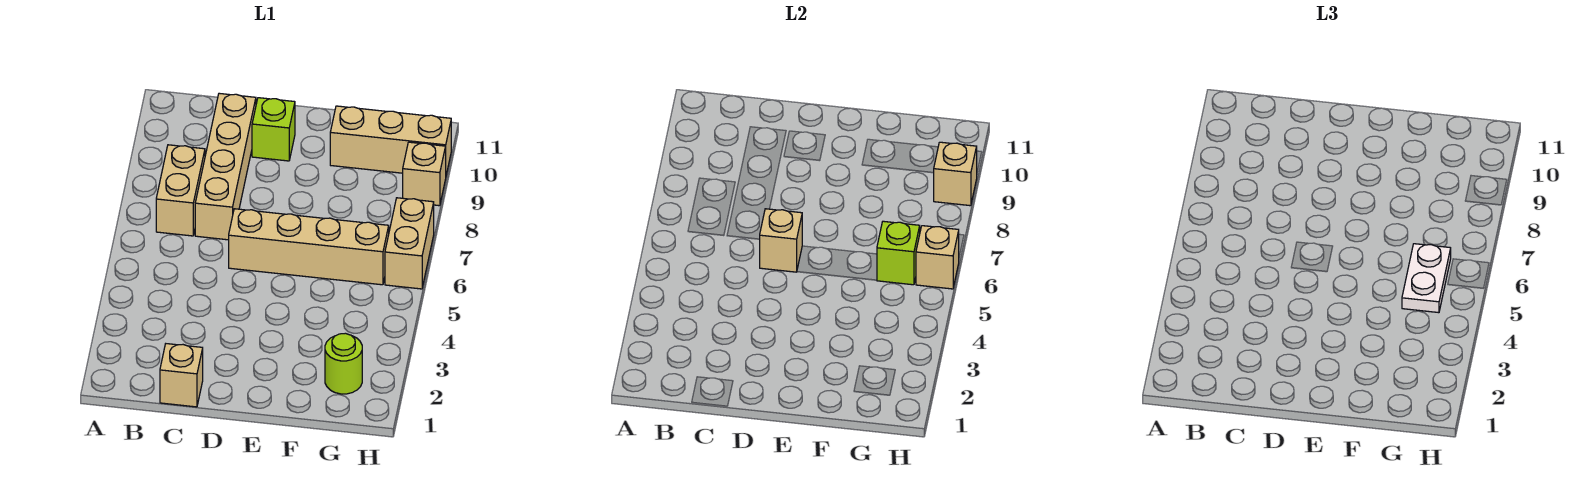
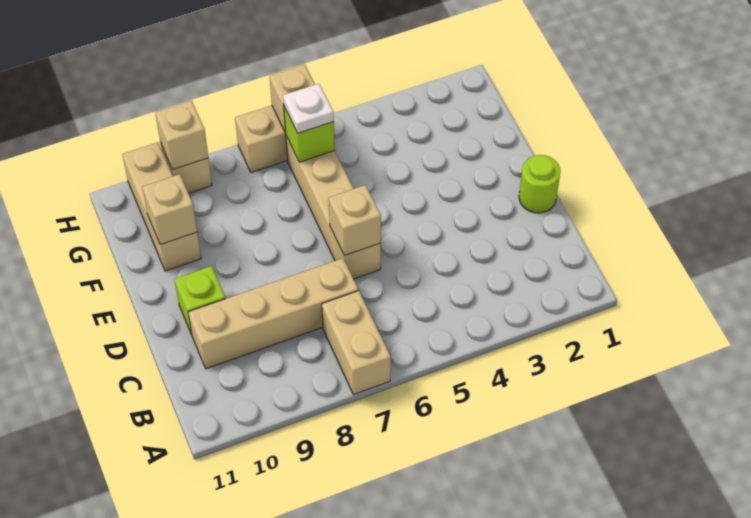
tan 1x2 brick [156,145,205,236] -> tan 1x2 brick turned to [322,291,391,395]
tan 1x1 brick [160,344,203,407] -> tan 1x1 brick moved to [142,174,197,245]
lime 1x1 round brick [325,333,362,394] -> lime 1x1 round brick moved to [519,155,560,213]
white 1x2 plate [1402,244,1451,313] -> white 1x1 plate [283,84,334,133]

